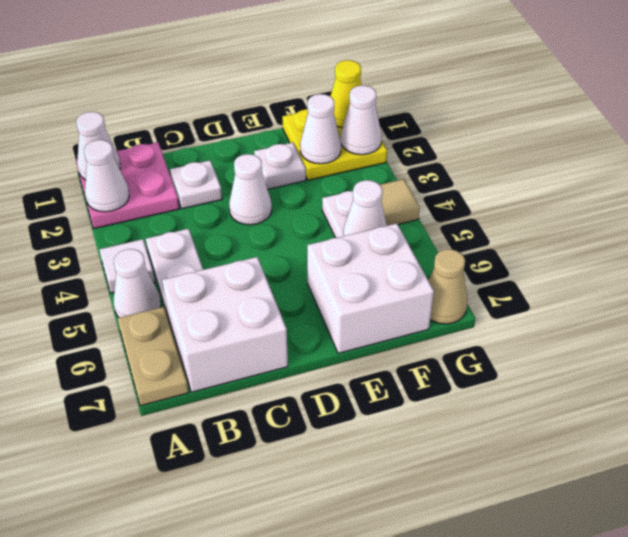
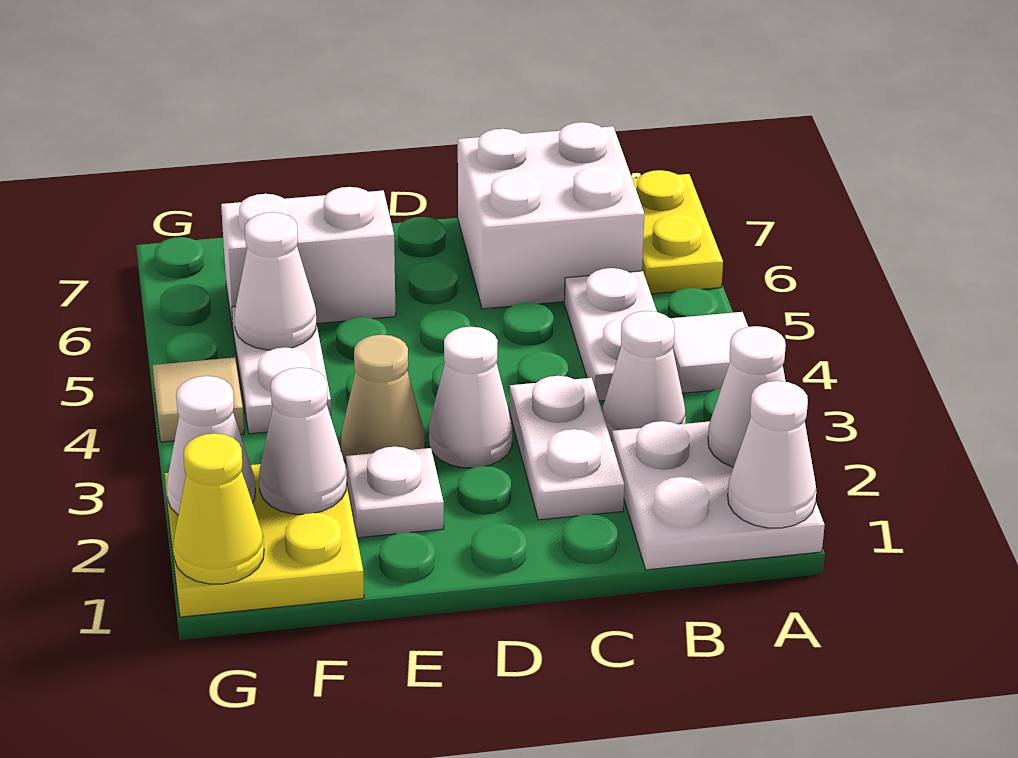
pink 2x2 plate [76,143,179,229] -> white 2x2 plate [612,421,825,570]
white 1x1 cone [114,249,161,318] -> white 1x1 cone moved to [603,311,686,441]
tan 1x2 plate [118,307,189,406] -> yellow 1x2 plate [632,170,723,294]
white 1x1 plate [170,161,222,209] -> white 1x2 plate [509,376,624,520]
white 2x2 brick [307,224,434,353] -> white 1x2 brick [221,187,396,328]
tan 1x1 cone [428,249,467,324] -> tan 1x1 cone moved to [341,335,425,463]

